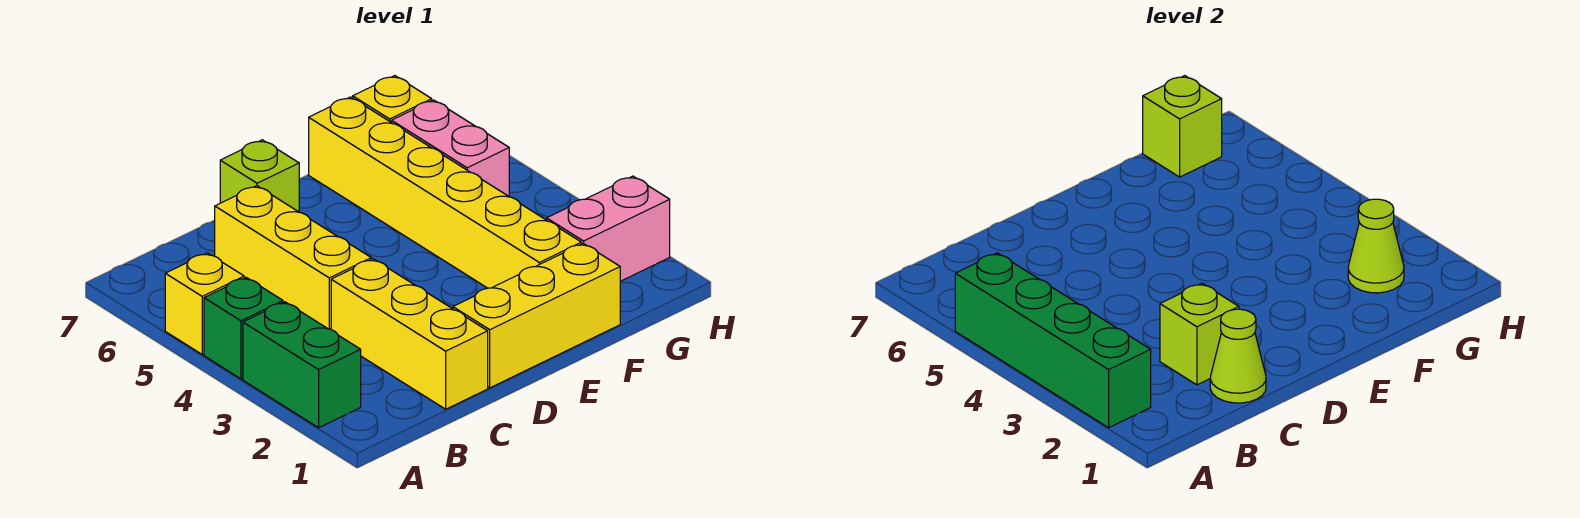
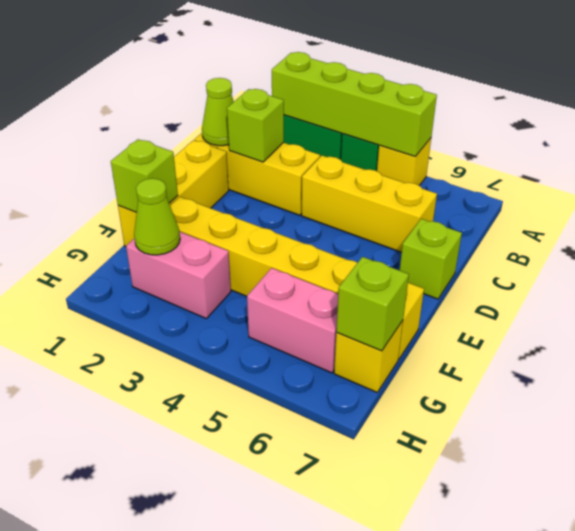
green 1x4 brick [955,253,1151,428] -> lime 1x4 brick [272,52,437,156]
none -> lime 1x1 brick [111,139,178,212]
pink 1x2 brick [547,176,670,281] -> pink 1x2 brick turned to [126,232,231,319]

